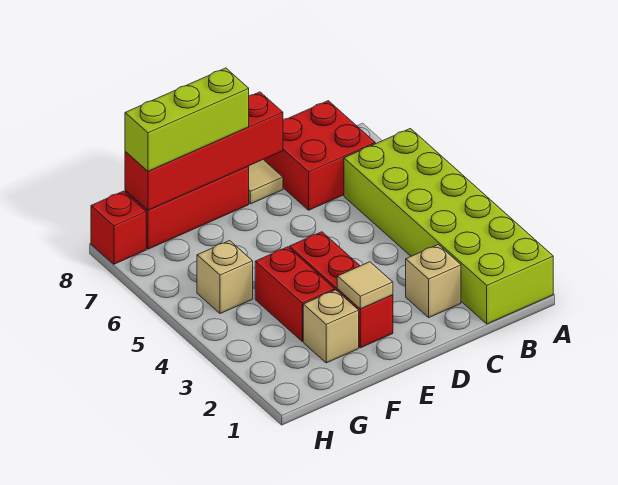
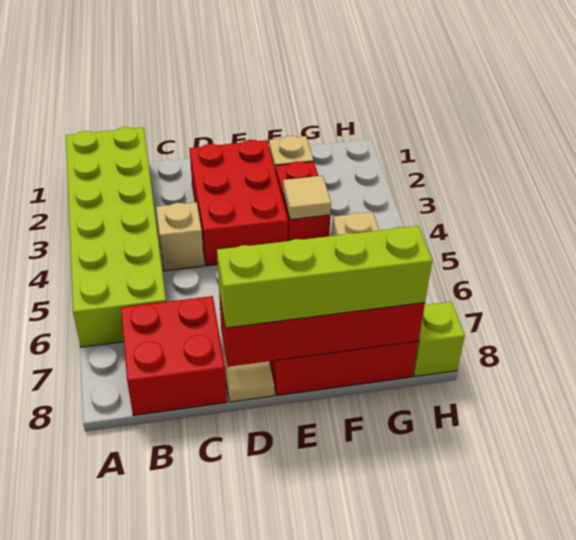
tan 1x1 brick [406,245,461,317] -> tan 1x1 brick moved to [156,202,204,271]
red 1x3 brick [289,232,393,348] -> red 2x3 brick [189,140,288,266]
tan 1x1 tile [337,262,393,309] -> tan 1x1 tile moved to [283,176,331,220]
lime 1x3 brick [125,68,249,171] -> lime 1x4 brick [217,226,432,328]
red 1x1 brick [91,191,146,264] -> lime 1x1 brick [413,302,465,377]

